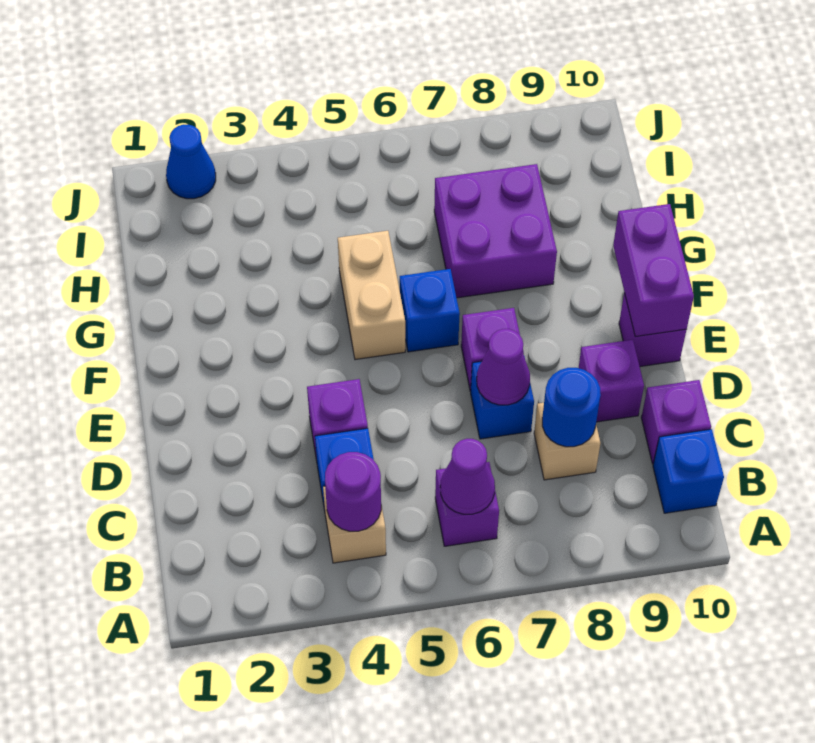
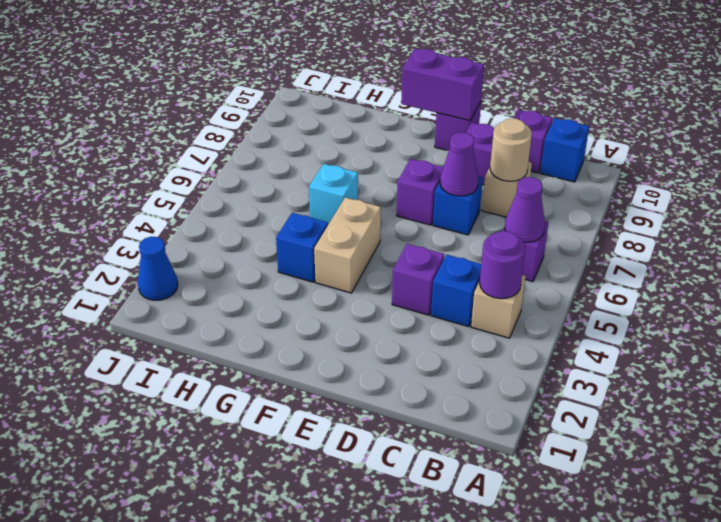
blue 1x1 round brick [542,368,601,447] -> tan 1x1 round brick [490,118,532,181]
tan 1x2 brick [338,231,405,360] -> tan 1x2 brick turned to [314,197,381,293]
blue 1x1 brick [400,269,460,352] -> blue 1x1 brick moved to [276,213,328,282]
none -> cyan 1x1 brick [309,164,358,225]
purple 2x2 brick [434,164,557,298] -> none

